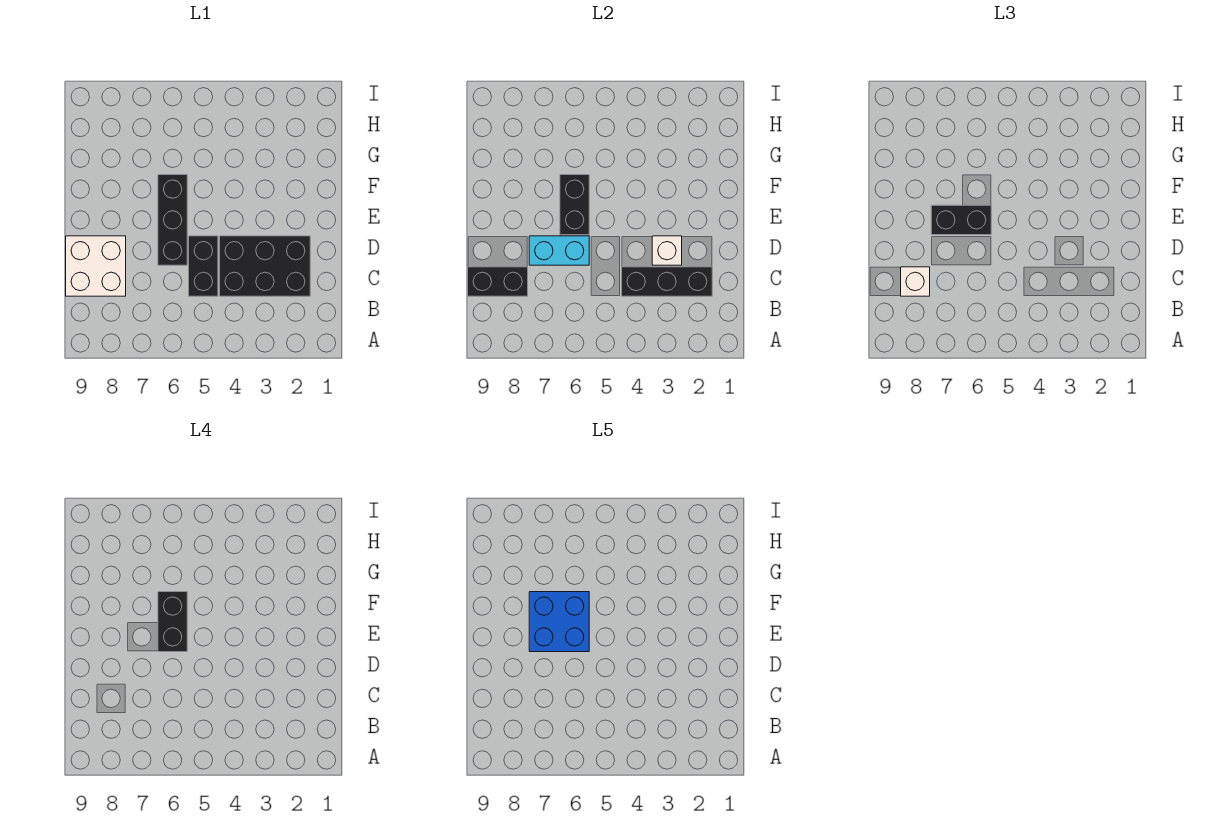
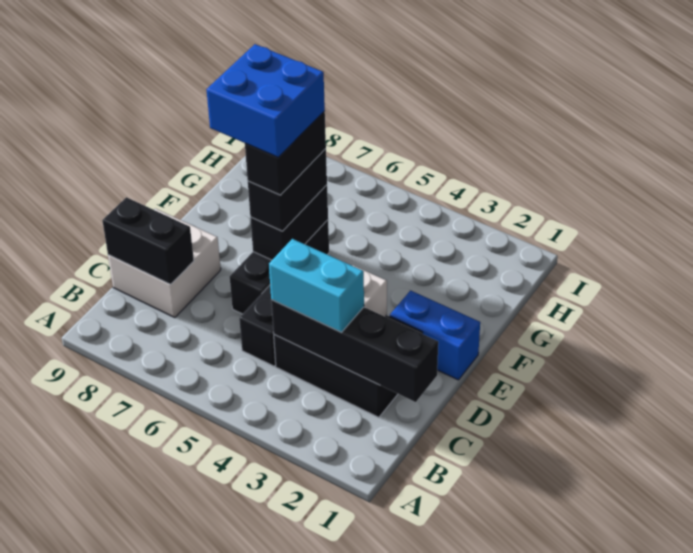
black 1x3 brick [622,267,712,296] -> black 1x4 brick [271,300,438,402]
white 1x1 brick [901,267,930,296] -> none
cyan 1x2 brick [529,236,589,265] -> cyan 1x2 brick moved to [269,239,364,332]
none -> blue 1x2 brick [390,290,480,380]
black 1x2 brick [931,205,991,235] -> black 1x2 brick turned to [248,149,327,231]

